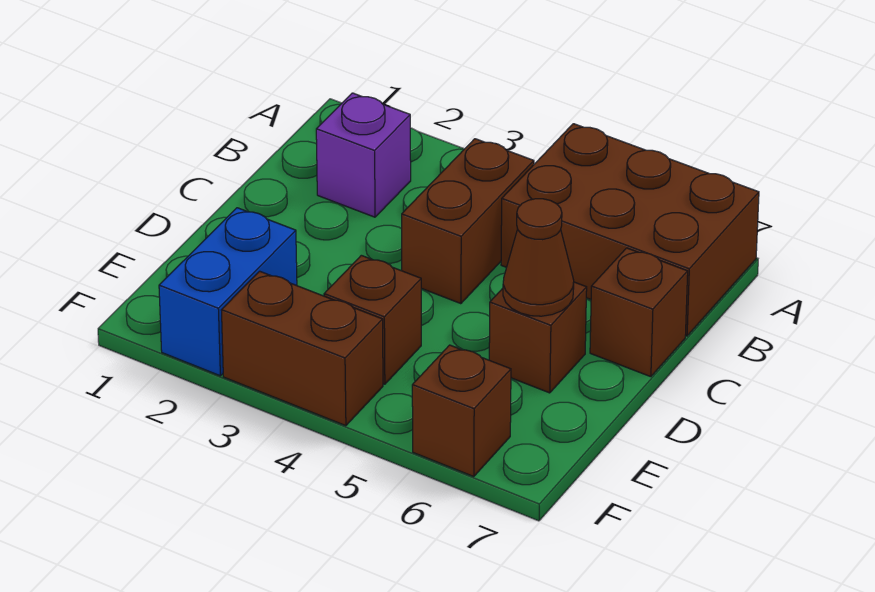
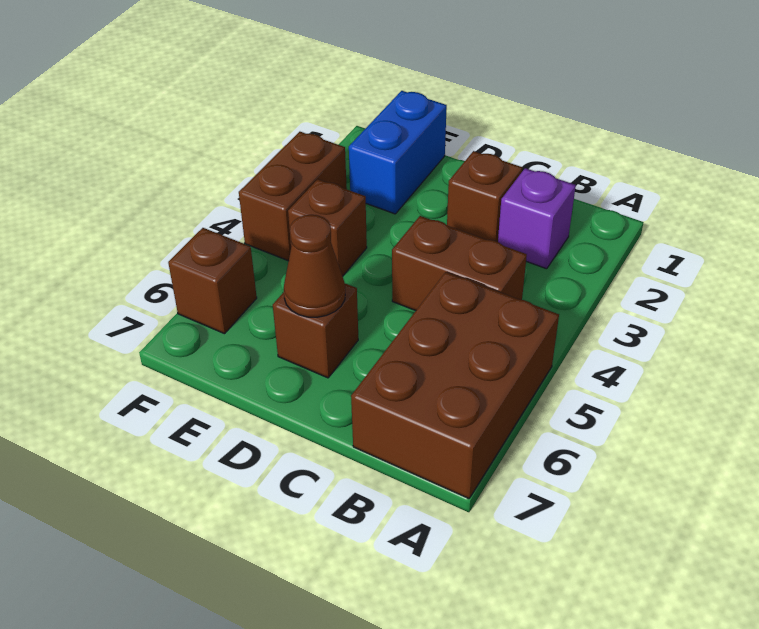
brown 1x1 brick [590,248,688,377] -> brown 1x1 brick moved to [447,151,522,242]
blue 1x2 brick [159,208,297,376] -> blue 1x2 brick turned to [349,91,447,214]

